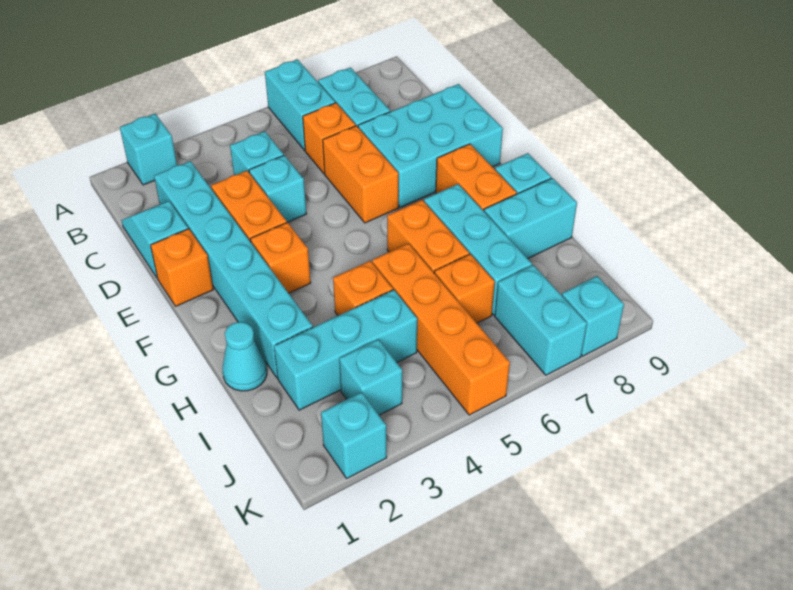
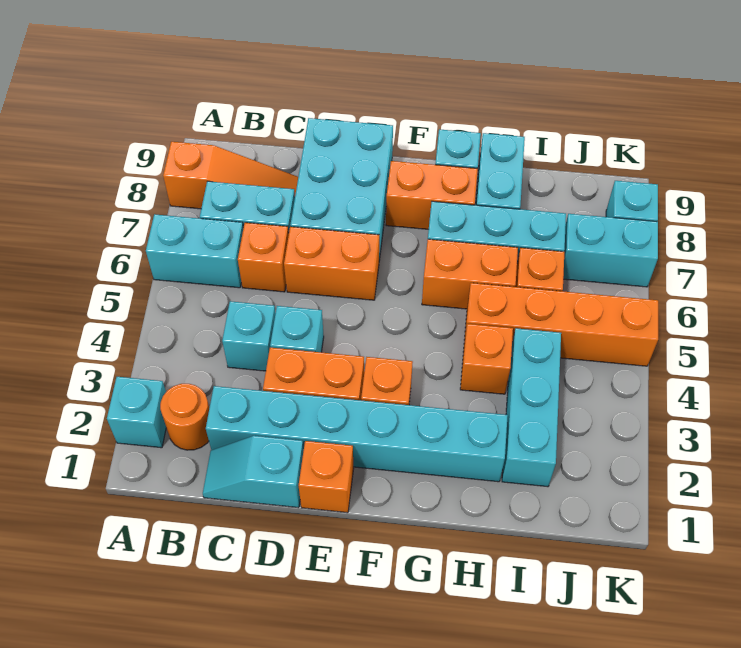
none -> orange 1x3 slope [163,142,298,209]
none -> orange 1x1 round brick [160,384,209,450]
cyan 1x1 cone [223,322,267,391] -> none
cyan 1x1 brick [339,339,402,415] -> none
cyan 1x1 brick [321,392,387,478] -> none

